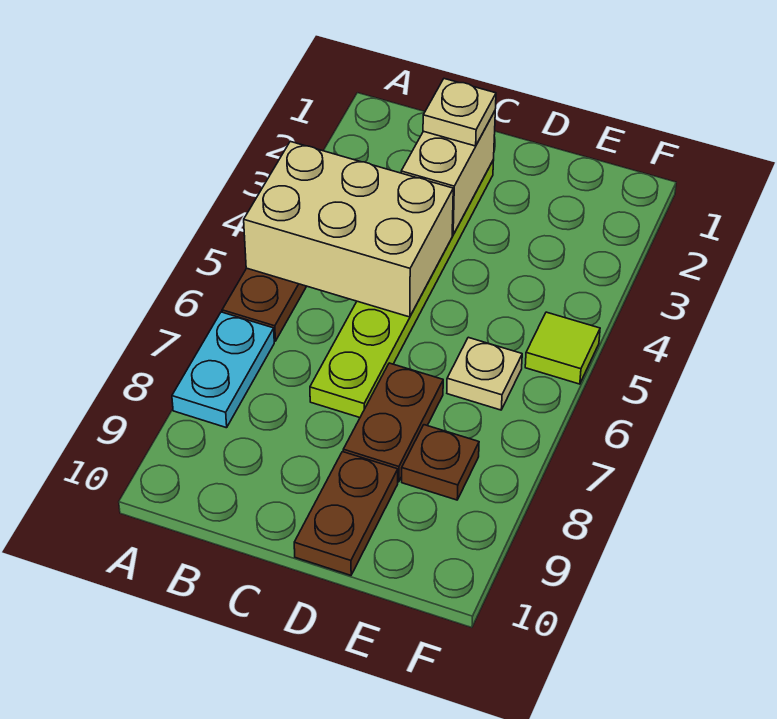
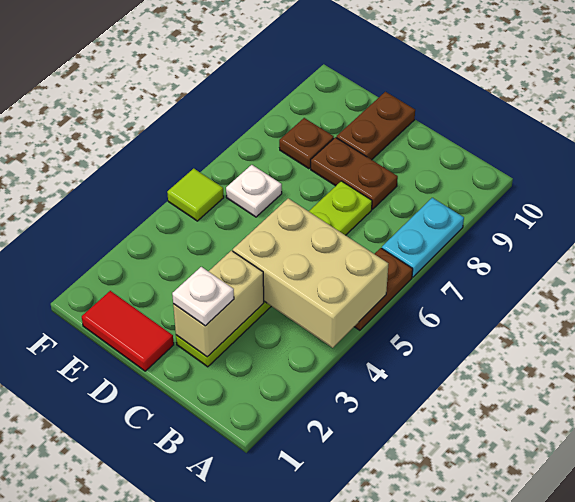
tan 1x1 plate [423,79,496,146] -> white 1x1 plate [172,267,234,326]
none -> red 1x2 tile [82,291,174,371]
brown 1x2 plate [343,363,443,482] -> brown 1x2 plate turned to [311,137,398,209]
tan 1x1 plate [447,337,522,410] -> white 1x1 plate [226,165,282,217]

